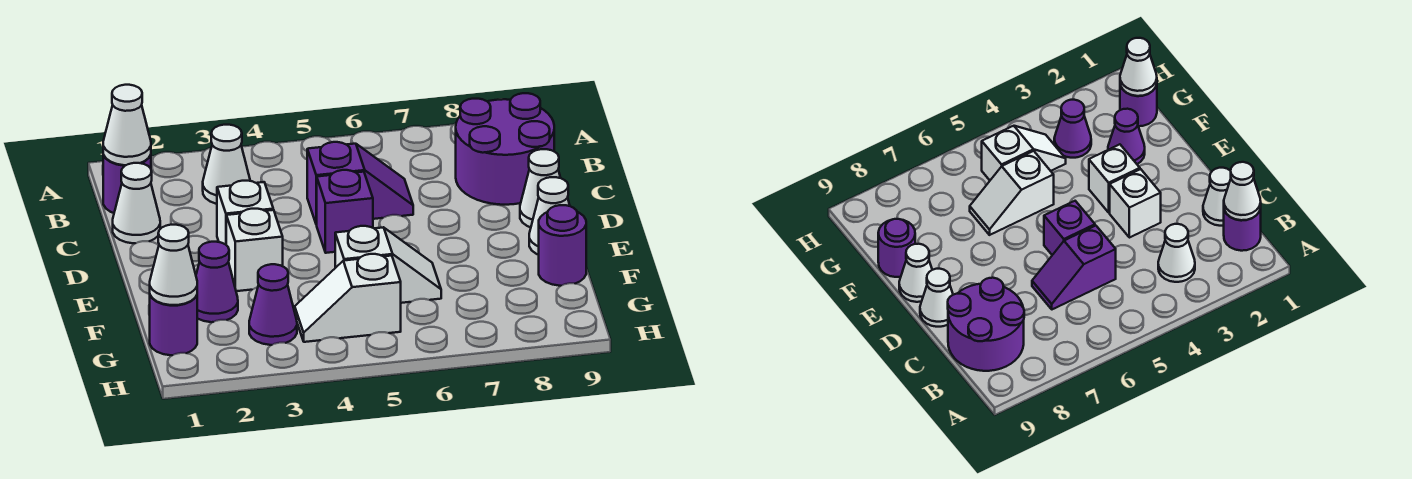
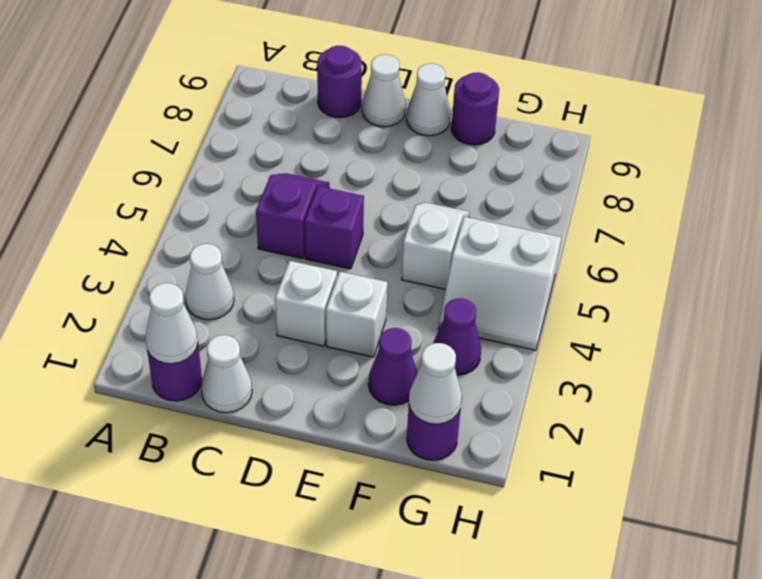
purple 2x2 round brick [456,93,554,205] -> purple 1x1 round brick [317,46,362,118]
white 1x2 slope [295,254,401,342] -> white 2x2 slope [438,217,561,350]

